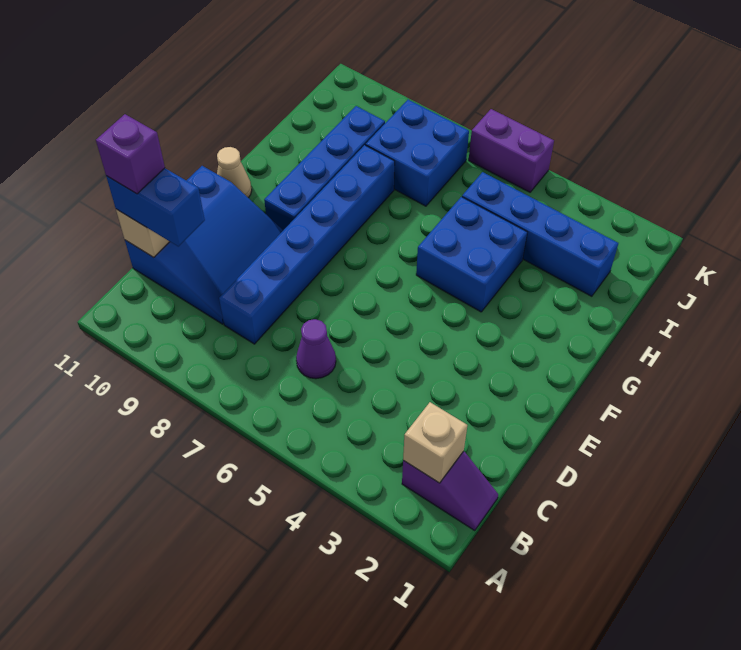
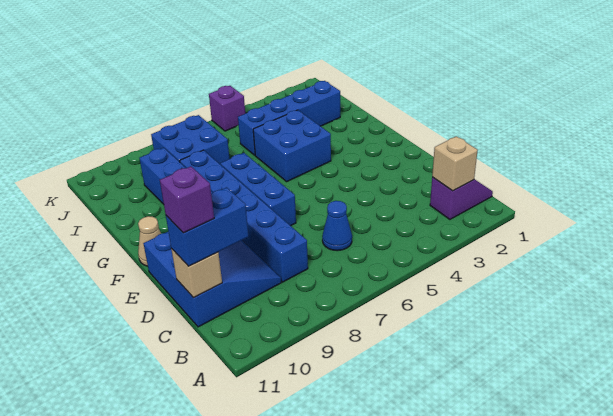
purple 1x1 cone [296,319,336,379] -> blue 1x1 cone [322,201,352,251]
none -> blue 1x3 brick [220,153,296,226]
purple 1x2 brick [469,109,554,192] -> purple 1x1 brick [209,86,245,131]

